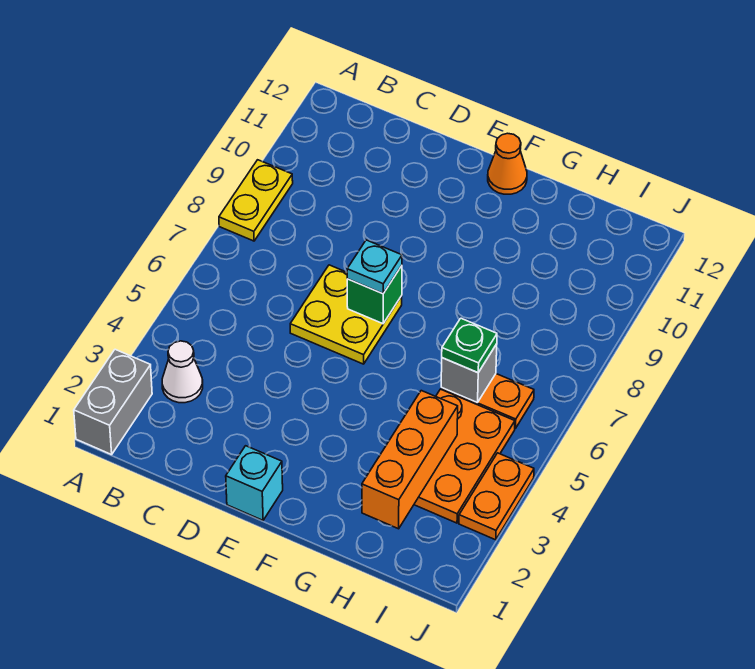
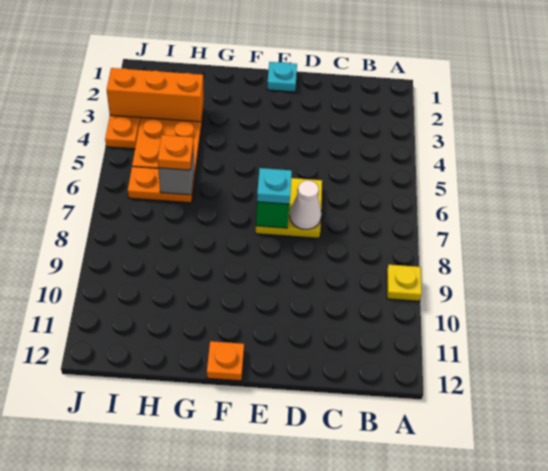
grey 1x2 brick [74,349,152,455] -> none
yellow 1x2 plate [219,160,293,241] -> yellow 1x1 plate [387,265,422,301]
white 1x1 cone [162,341,203,403] -> white 1x1 cone moved to [290,180,321,229]
cyan 1x1 brick [226,446,283,520] -> cyan 1x1 plate [267,62,297,92]
orange 1x1 cone [488,133,527,194] -> orange 1x1 plate [207,341,244,381]
orange 1x3 brick [362,391,458,529] -> orange 1x3 brick turned to [107,68,204,122]
green 1x1 plate [442,318,497,373] -> orange 1x1 plate [158,135,194,170]

